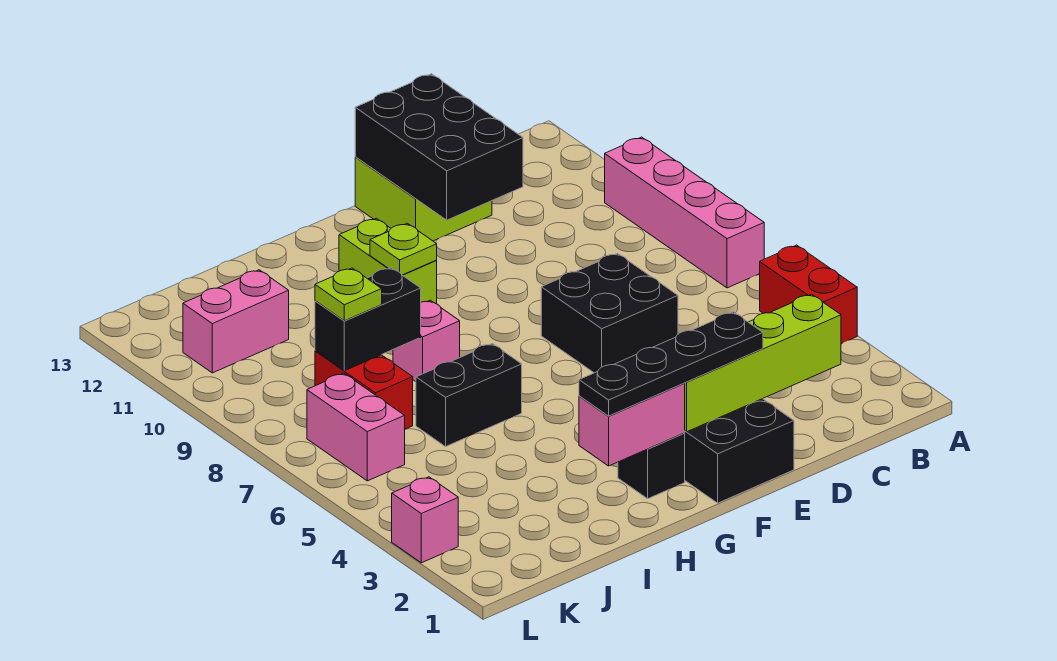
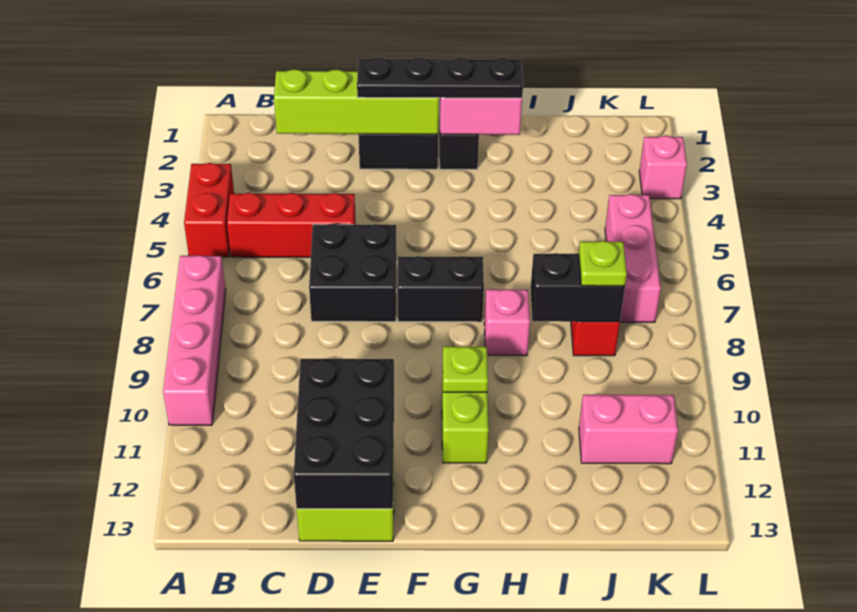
none -> red 1x3 brick [227,193,356,257]
black 1x2 brick [416,344,522,447] -> black 1x2 brick moved to [398,256,484,322]
pink 1x2 brick [307,373,405,481] -> pink 1x3 brick [605,194,661,322]

